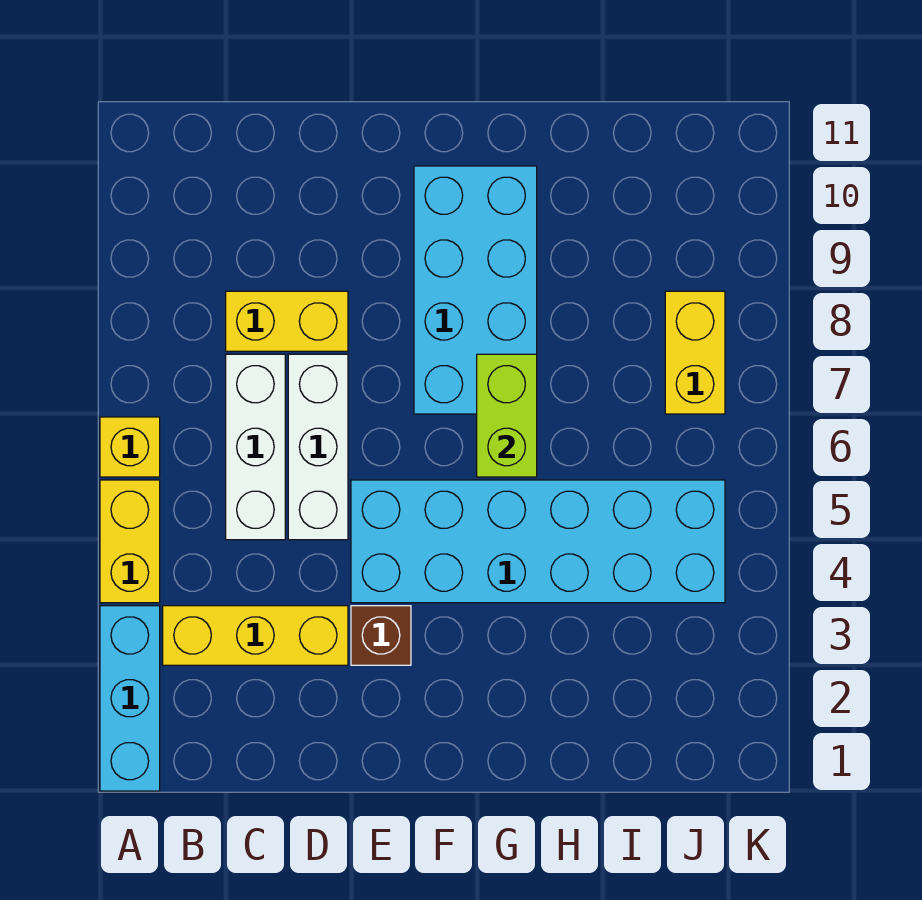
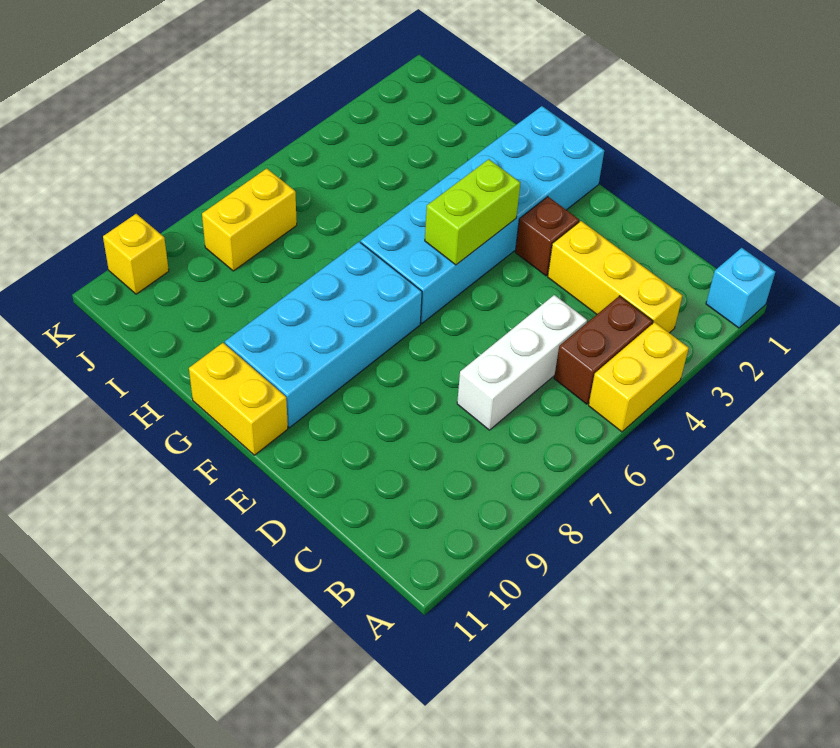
cyan 1x3 brick [100,606,160,791] -> cyan 1x1 brick [706,248,775,328]
yellow 1x1 brick [100,417,160,477] -> yellow 1x1 brick moved to [103,214,169,294]
none -> brown 1x2 brick [554,296,653,404]
yellow 1x2 brick [226,291,348,351] -> yellow 1x2 brick moved to [189,343,288,455]
white 1x3 brick [288,354,348,540] -> none
cyan 2x6 brick [351,480,725,603] -> cyan 2x6 brick turned to [361,106,604,323]
lime 1x2 brick [477,354,537,477] -> lime 1x2 brick moved to [425,159,520,265]

